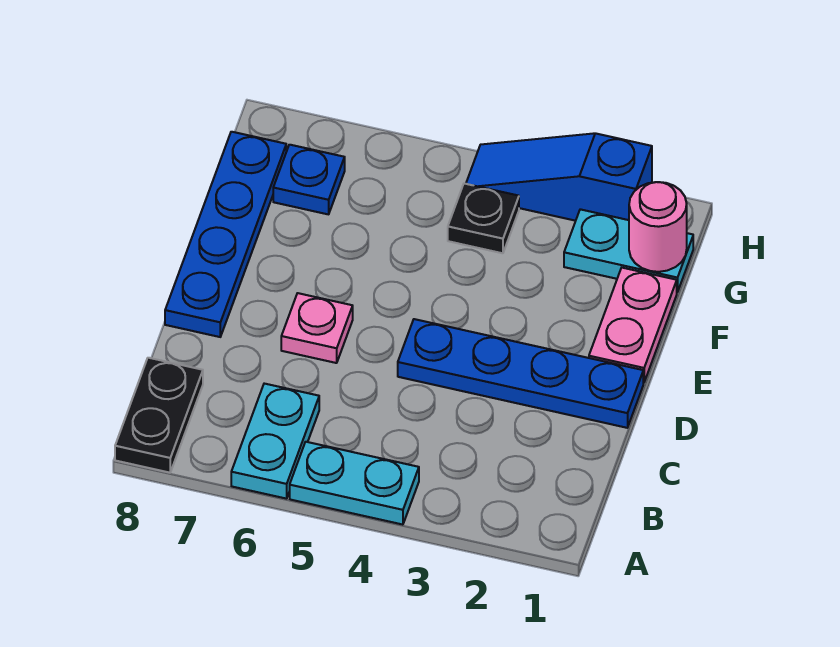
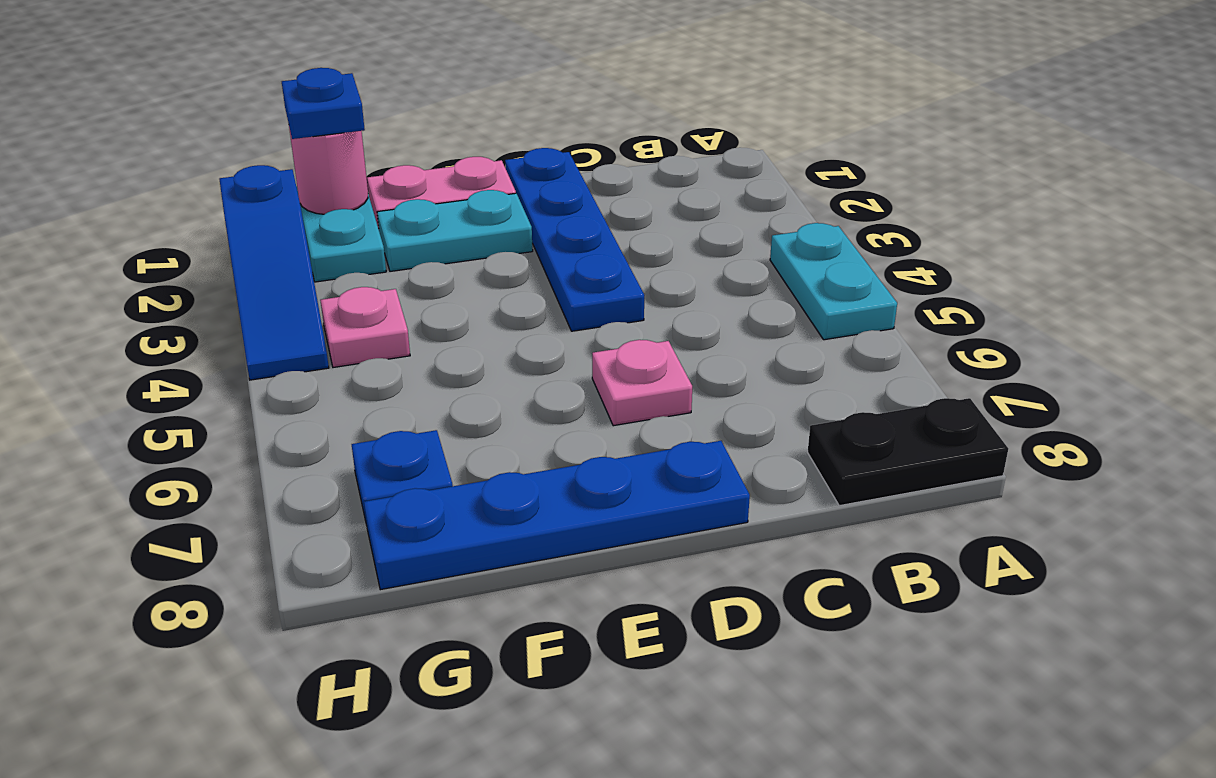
cyan 1x2 plate [231,384,319,499] -> cyan 1x2 plate moved to [377,190,533,271]
none -> blue 1x1 plate [282,68,365,139]
black 1x1 plate [448,184,519,253] -> pink 1x1 plate [320,287,410,367]

